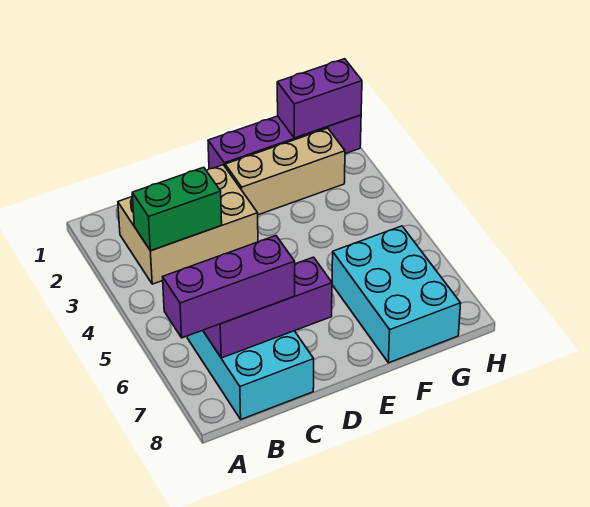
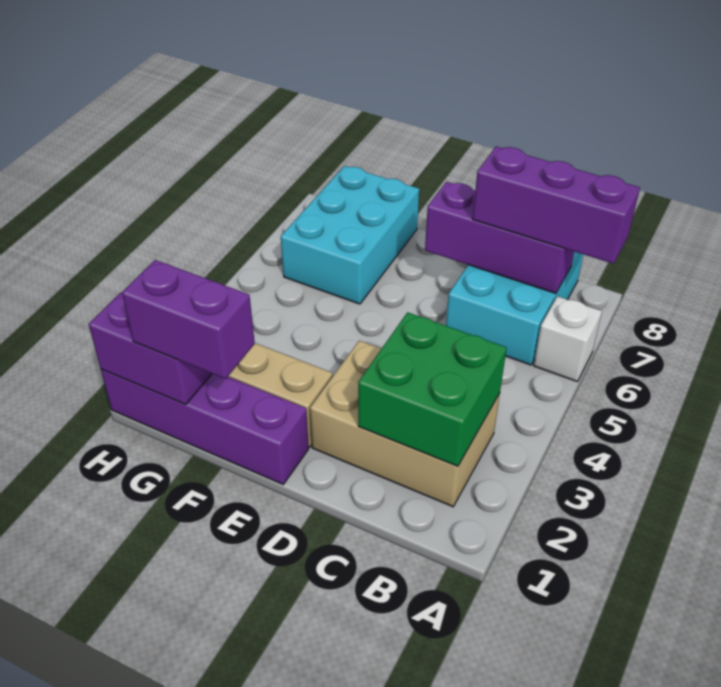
none -> white 1x1 brick [534,296,602,382]
green 1x2 brick [132,167,222,251] -> green 2x2 brick [358,312,507,466]
none -> purple 1x2 brick [122,260,255,379]

